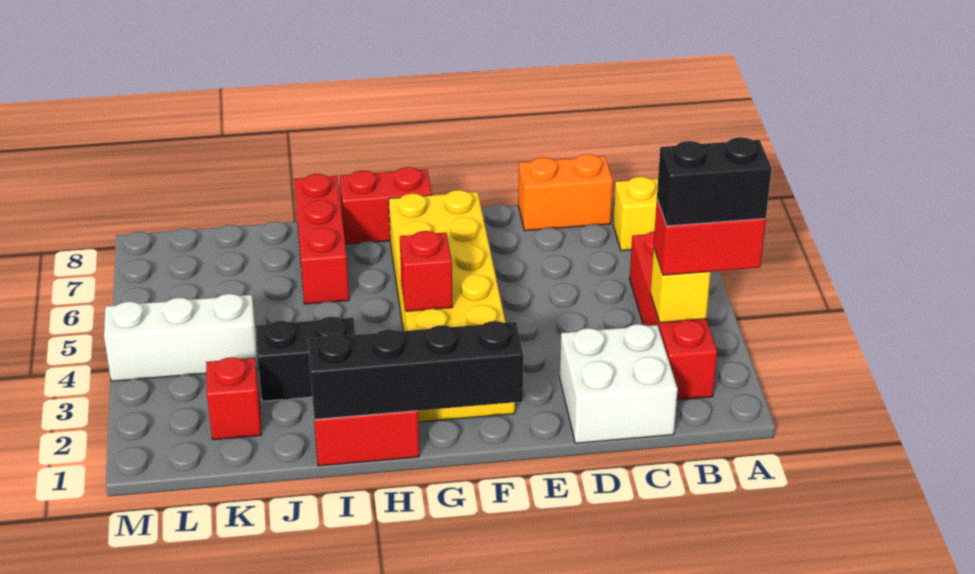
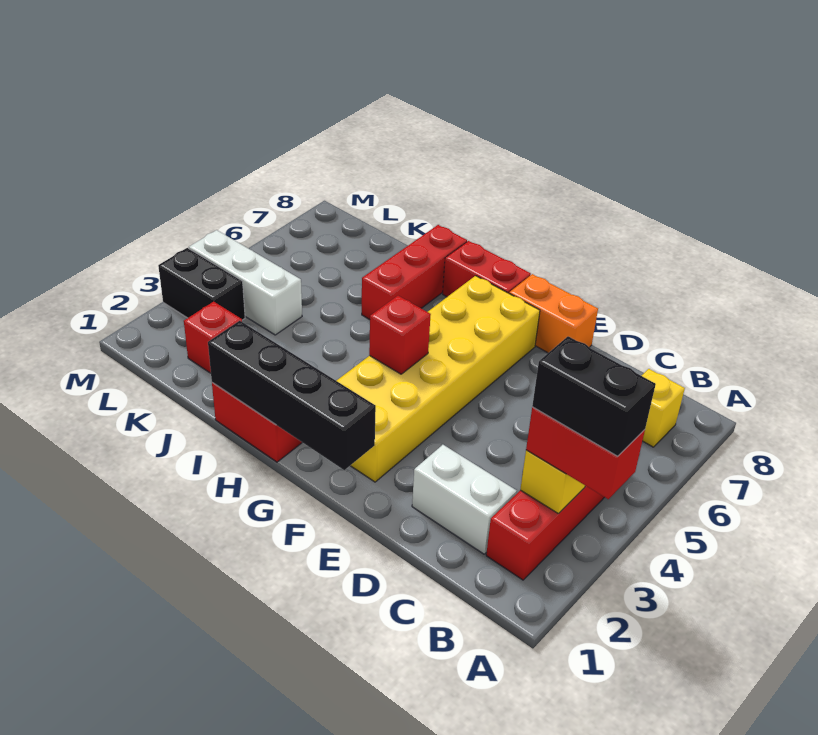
white 2x2 brick [560,324,678,443] -> white 1x2 brick [412,445,517,554]
orange 1x2 brick [518,154,613,230] -> orange 1x2 brick moved to [509,274,598,353]
black 1x2 brick [256,317,356,401] -> black 1x2 brick moved to [158,248,245,320]

